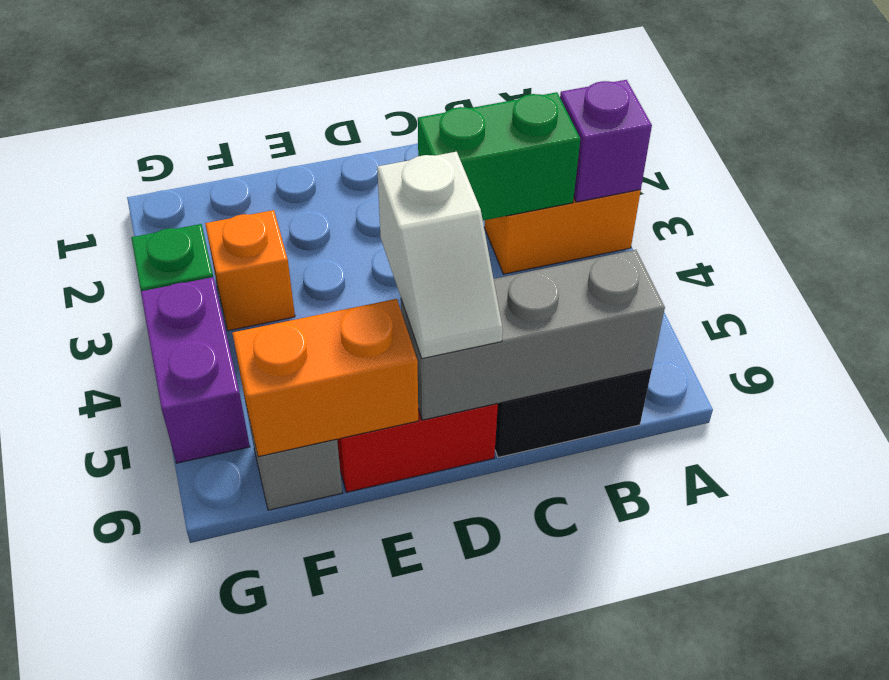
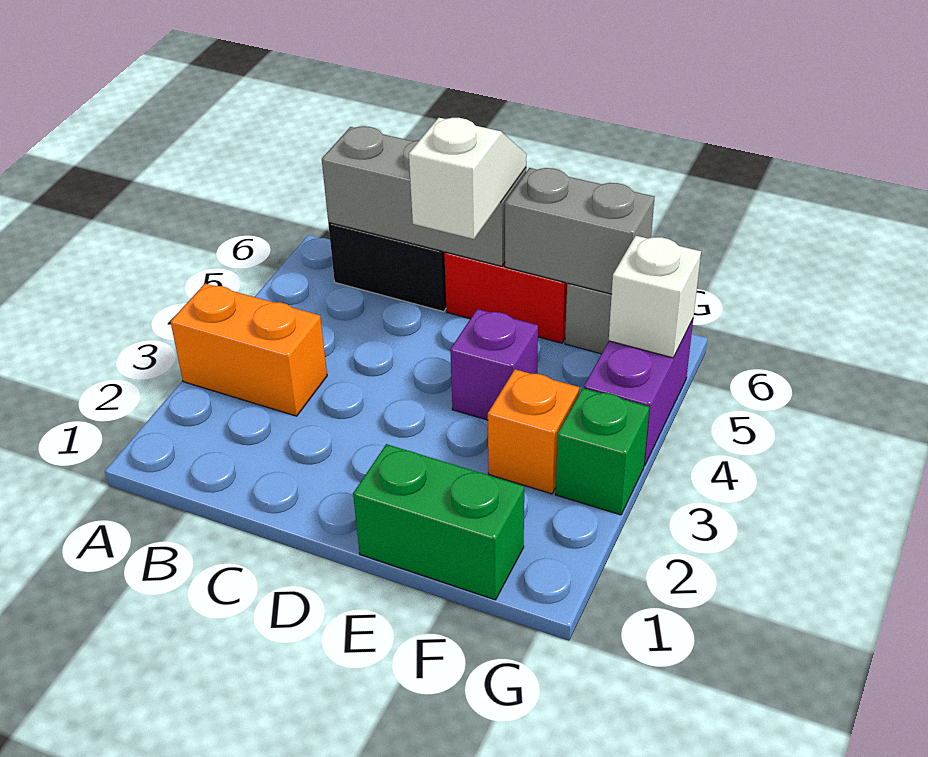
purple 1x1 brick [560,80,652,202] -> purple 1x1 brick moved to [450,309,538,420]
green 1x2 brick [418,92,580,220] -> green 1x2 brick moved to [353,444,524,600]
orange 1x2 brick [232,299,418,457] -> grey 1x2 brick [505,168,655,294]
none -> white 1x1 brick [609,236,701,358]

